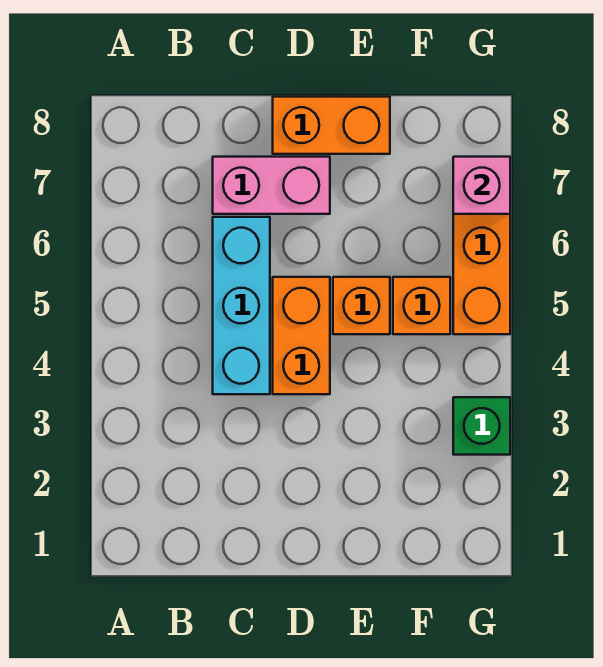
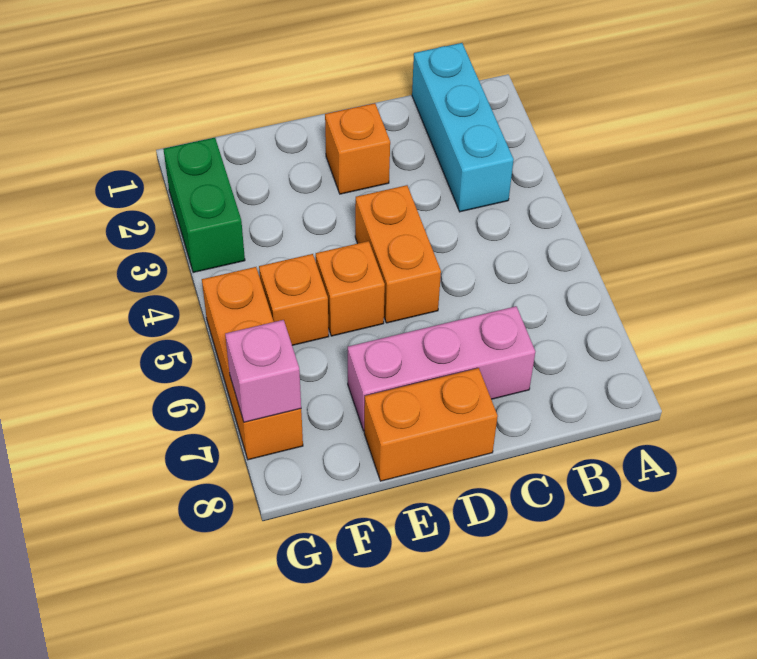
cyan 1x3 brick [213,217,270,394] -> cyan 1x3 brick moved to [412,43,514,212]
pink 1x2 brick [213,157,330,214] -> pink 1x3 brick [348,306,535,431]
none -> orange 1x1 brick [325,103,390,194]
green 1x1 brick [453,397,510,455] -> green 1x2 brick [163,138,245,273]

